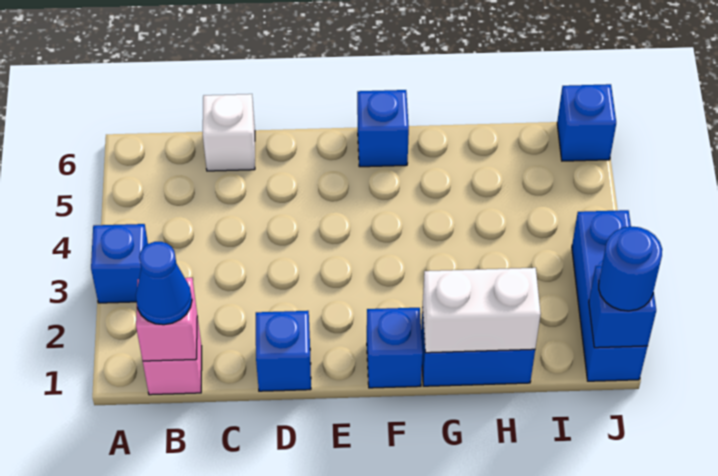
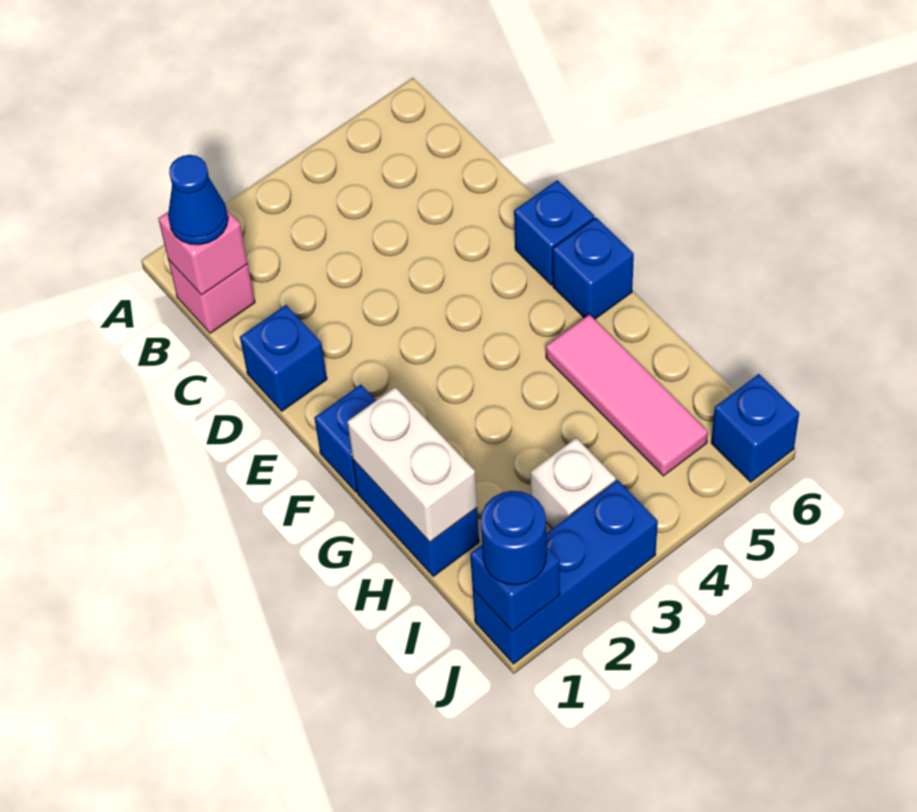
blue 1x1 brick [91,224,148,303] -> blue 1x1 brick moved to [514,180,594,285]
white 1x1 brick [203,94,255,171] -> white 1x1 brick moved to [530,438,616,529]
none -> pink 1x3 tile [546,314,708,476]

